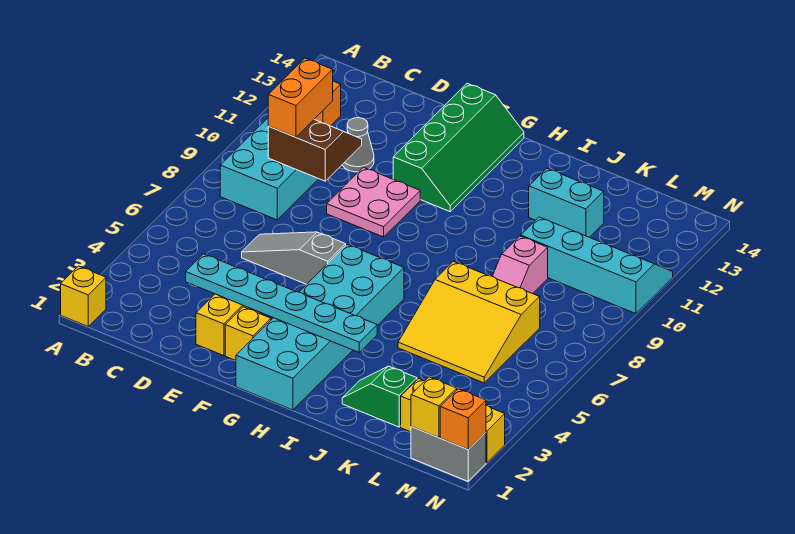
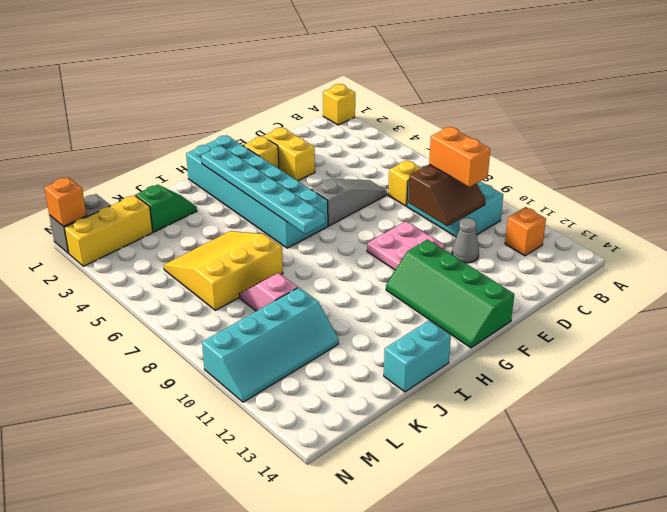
cyan 1x6 plate [186,254,377,352] -> cyan 1x6 plate turned to [201,146,326,234]
cyan 1x2 brick [529,168,604,237] -> cyan 1x2 brick moved to [384,321,451,392]
yellow 1x1 brick [411,377,457,438] -> yellow 1x1 brick moved to [388,160,421,206]

